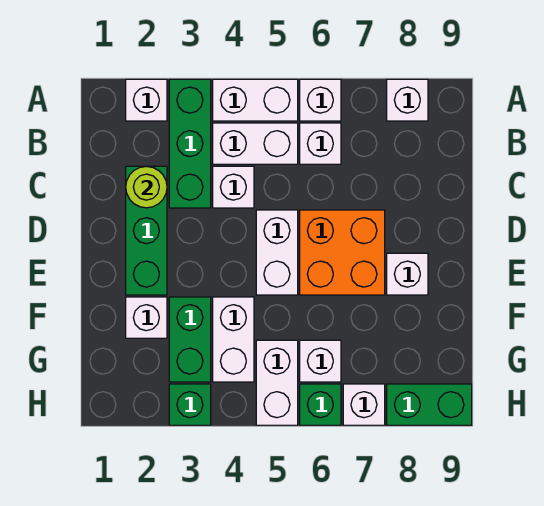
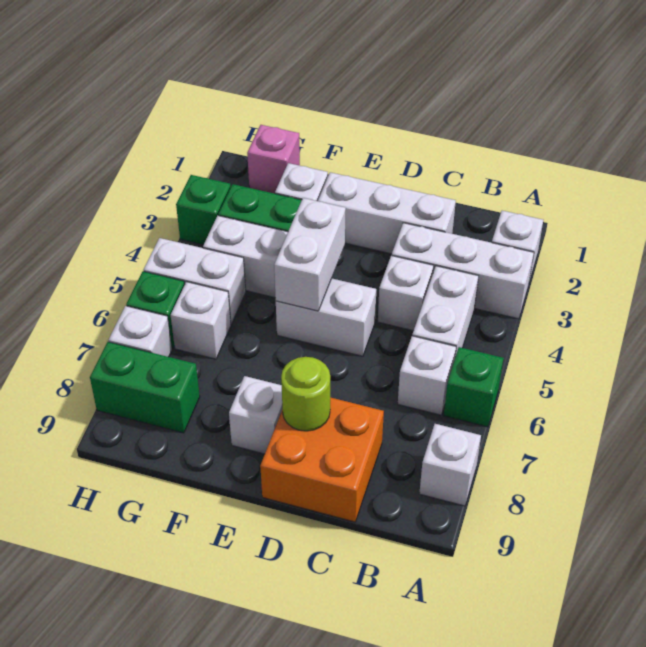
green 1x3 brick [169,79,211,208] -> white 1x3 brick [392,223,534,319]
white 1x2 brick [213,79,298,121] -> white 1x2 brick moved to [274,198,346,311]
white 1x1 brick [300,79,341,121] -> green 1x1 brick [444,347,503,427]
green 1x3 brick [126,166,167,295] -> white 1x3 brick [318,172,456,254]
lime 1x1 round brick [126,166,167,208] -> lime 1x1 round brick moved to [281,357,330,431]
orange 2x2 brick [300,210,385,295] -> orange 2x2 brick moved to [260,397,384,522]
none -> pink 1x1 brick [247,125,300,194]
green 1x2 brick [387,384,472,425] -> green 1x2 brick turned to [90,342,200,433]

